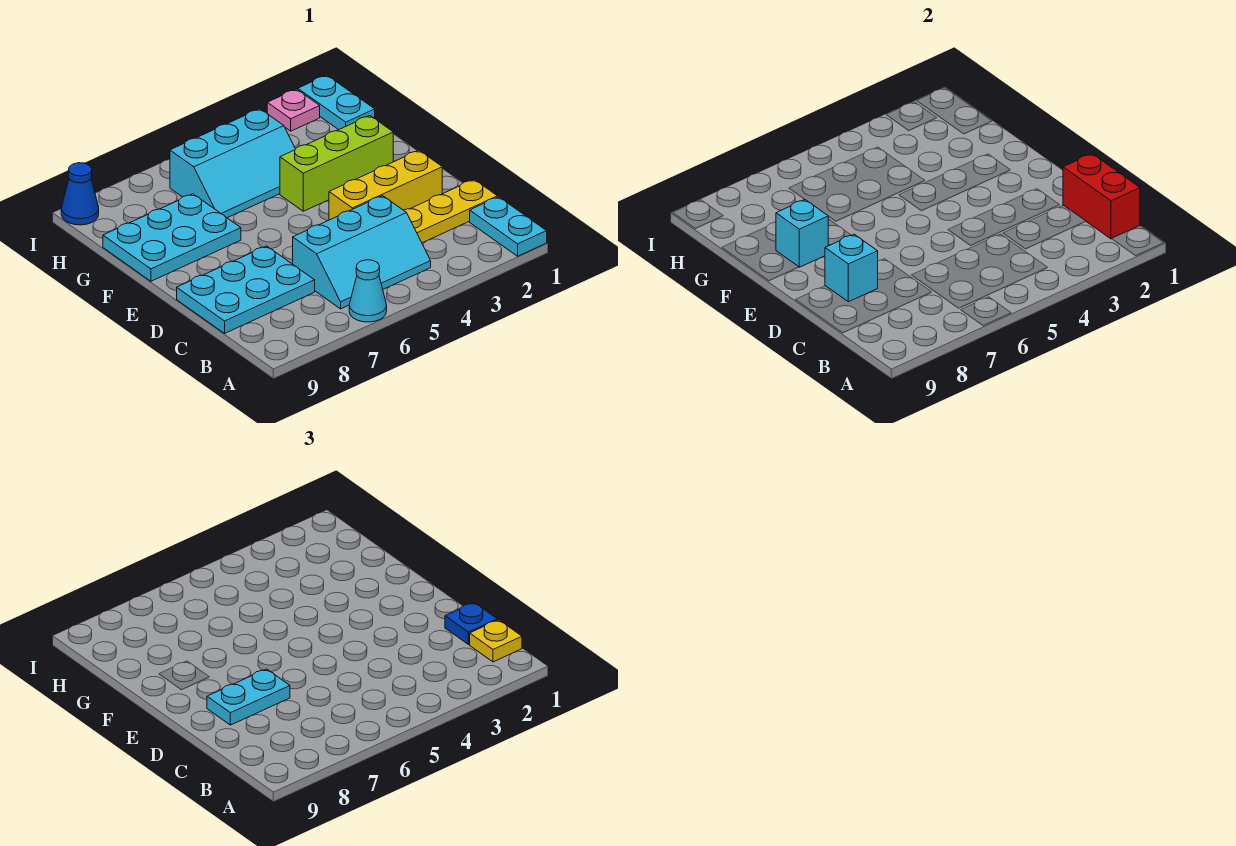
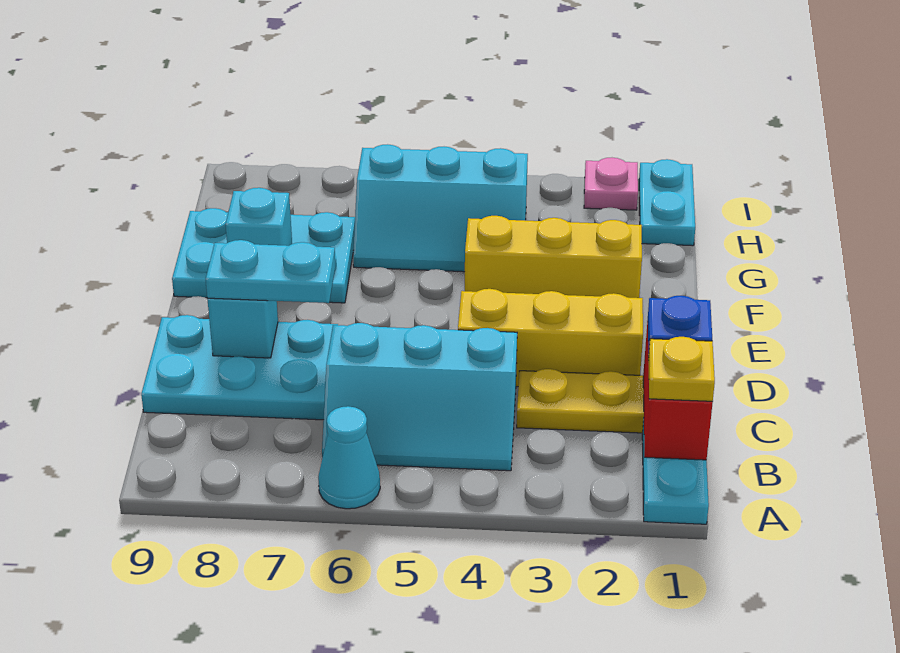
lime 1x3 brick [280,116,393,211] -> yellow 1x3 brick [465,216,642,298]
blue 1x1 cone [61,163,99,225] -> none

